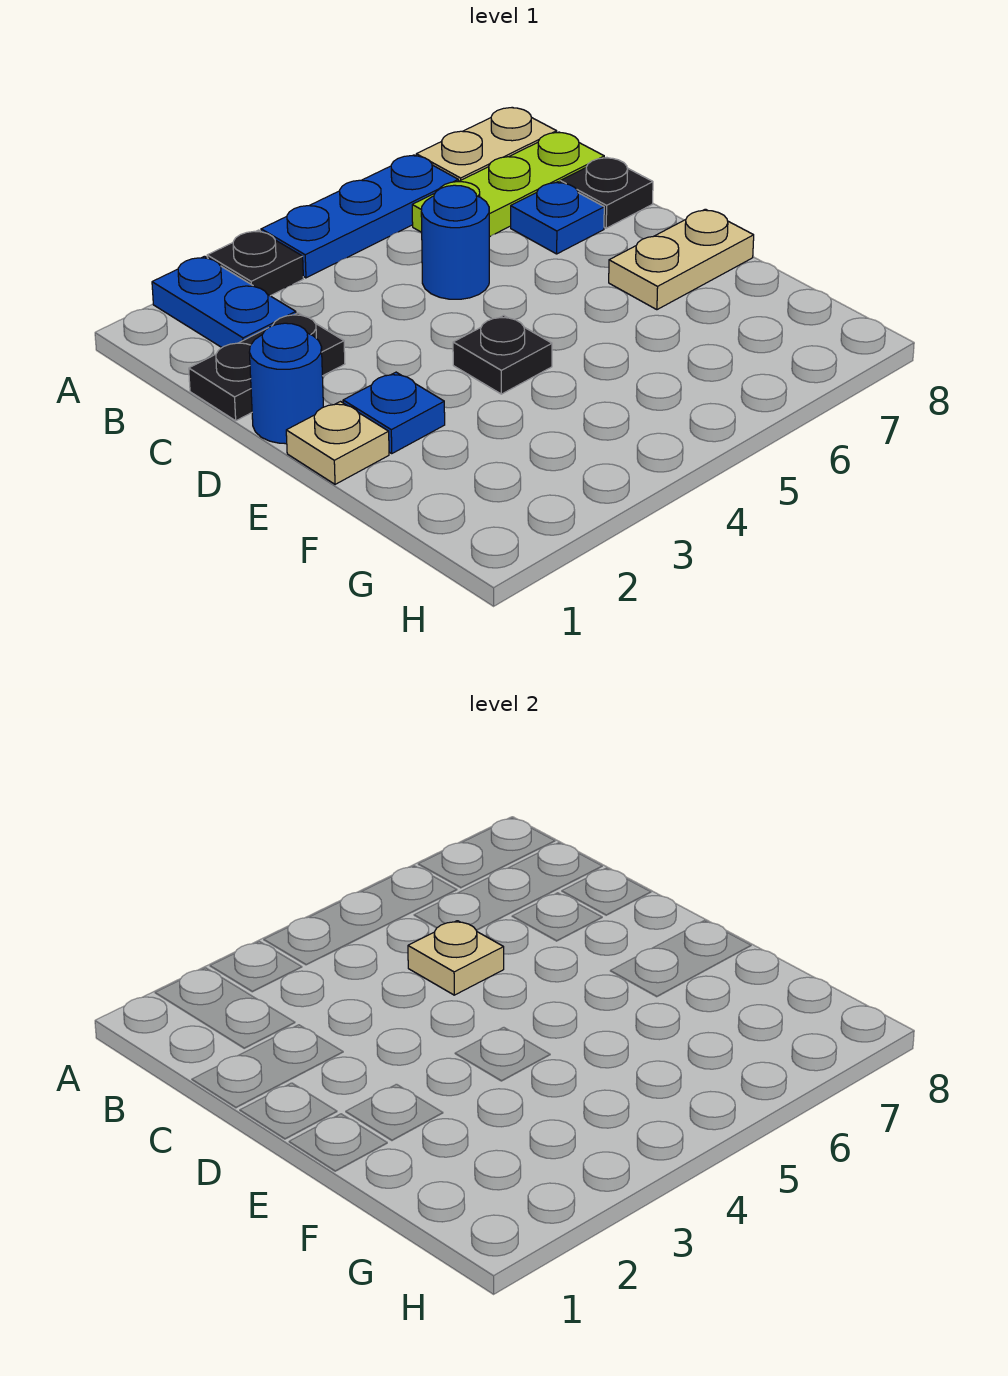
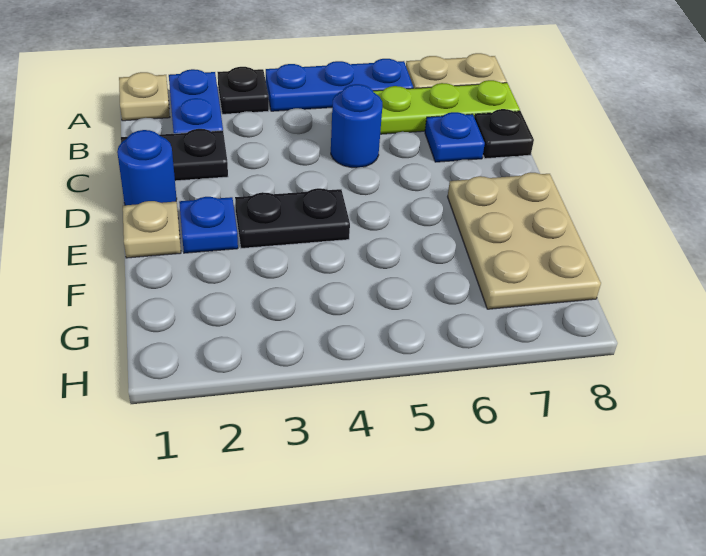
tan 1x1 plate [408,921,504,995] -> tan 1x1 plate moved to [119,72,170,121]
black 1x1 plate [453,315,552,394] -> black 1x2 plate [235,188,350,248]
tan 1x2 plate [609,209,754,310] -> tan 2x3 plate [448,173,601,309]

